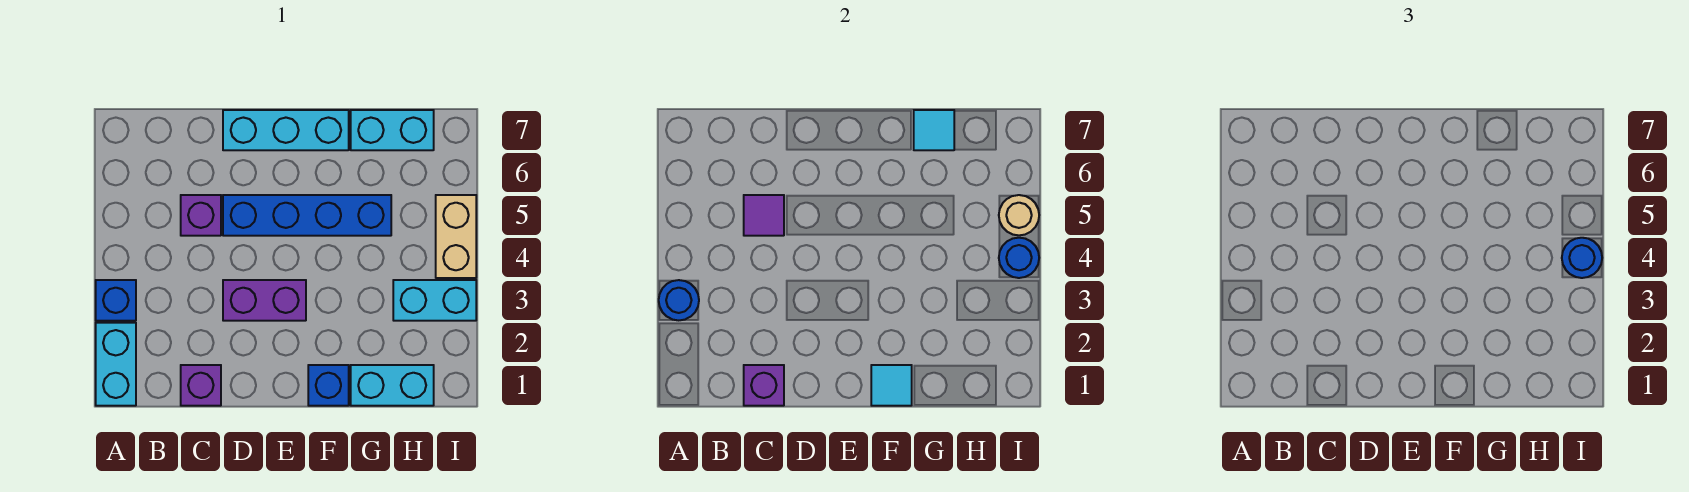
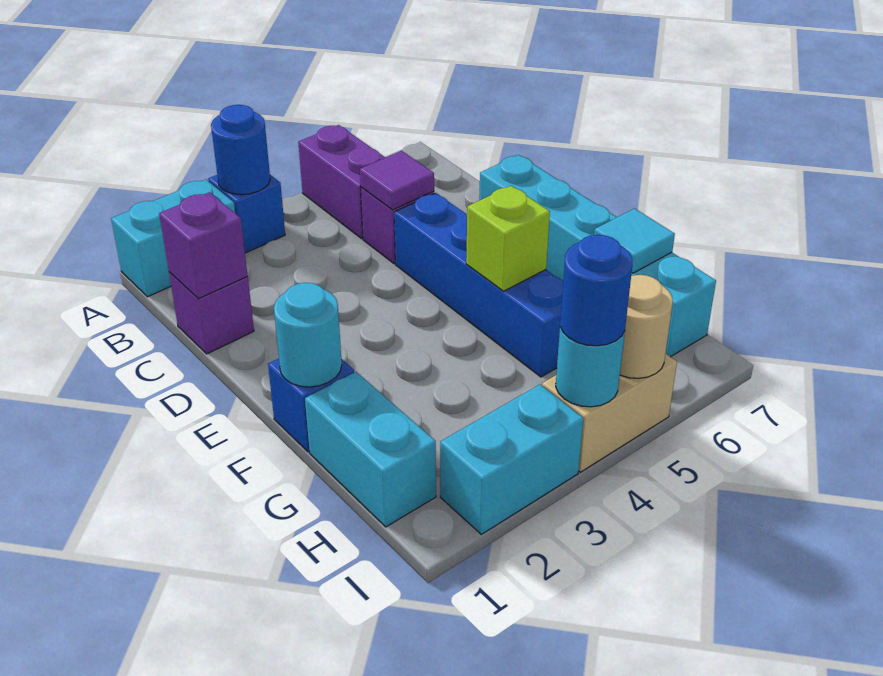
purple 1x2 brick [223,280,306,321] -> purple 1x2 brick moved to [298,125,385,239]
cyan 1x1 tile [871,365,912,406] -> cyan 1x1 round brick [274,283,342,387]
none -> lime 1x1 brick [466,186,550,291]
cyan 1x2 brick [393,280,476,321] -> cyan 1x2 brick turned to [440,385,583,534]
blue 1x1 round brick [999,238,1039,278] -> cyan 1x1 round brick [556,327,625,407]

